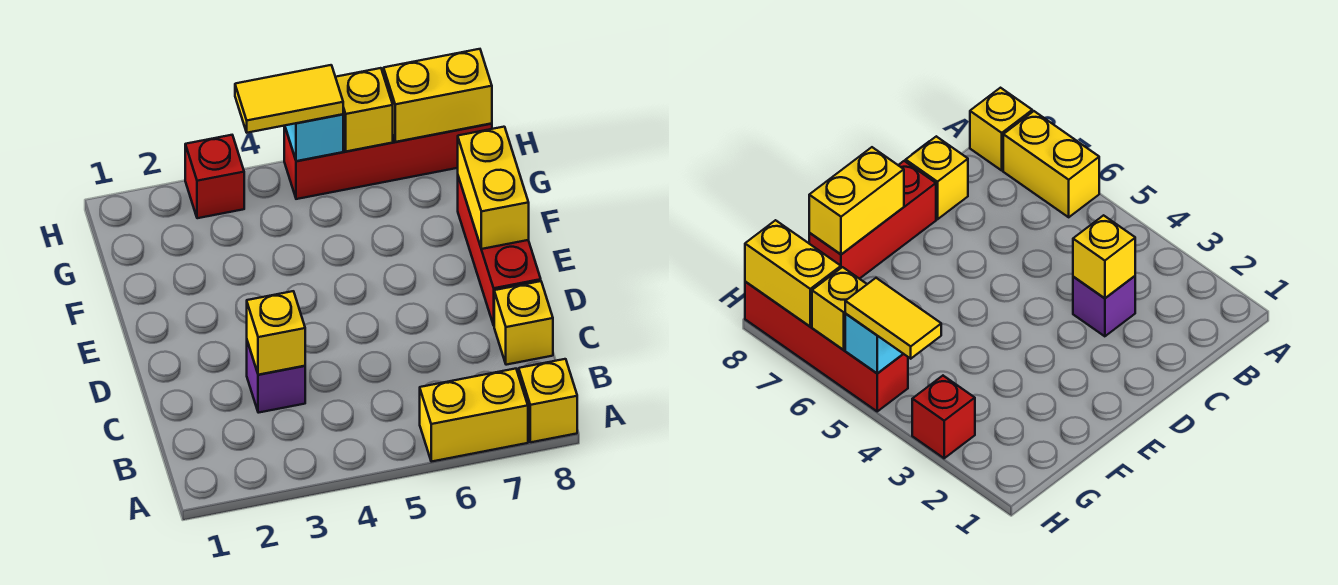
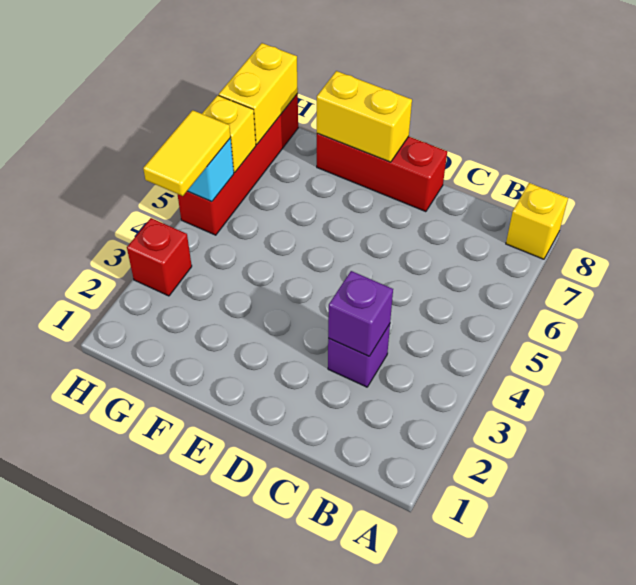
yellow 1x2 brick [420,369,528,462] -> none
yellow 1x1 brick [247,291,305,375] -> purple 1x1 brick [328,271,393,356]
yellow 1x1 brick [494,281,553,365] -> none

